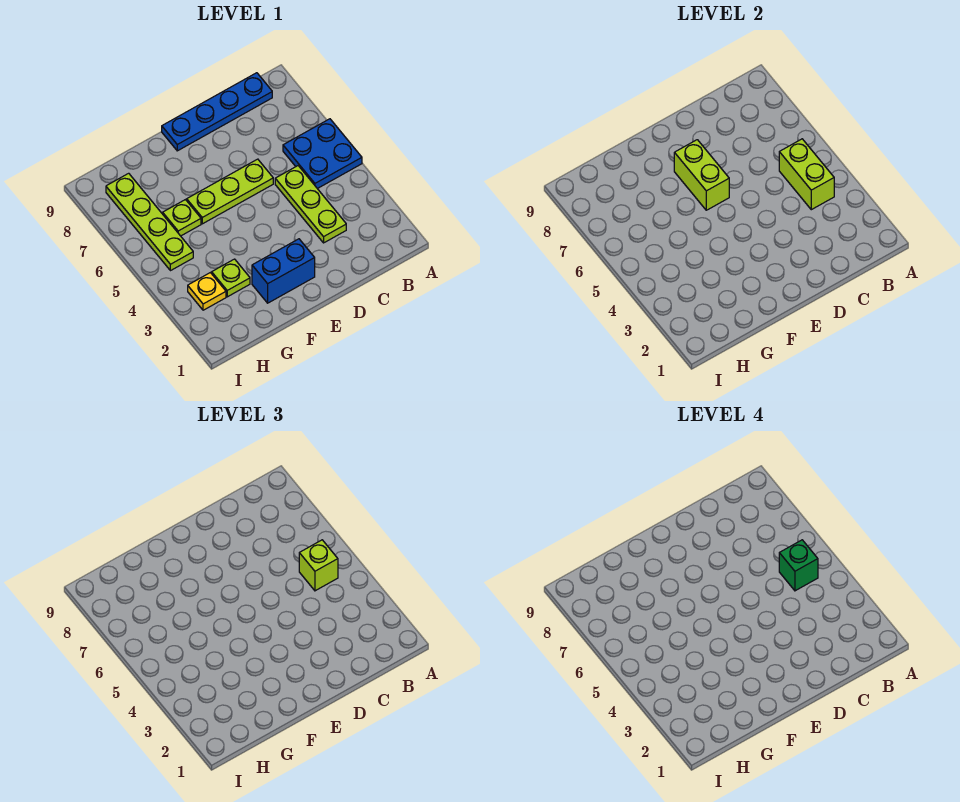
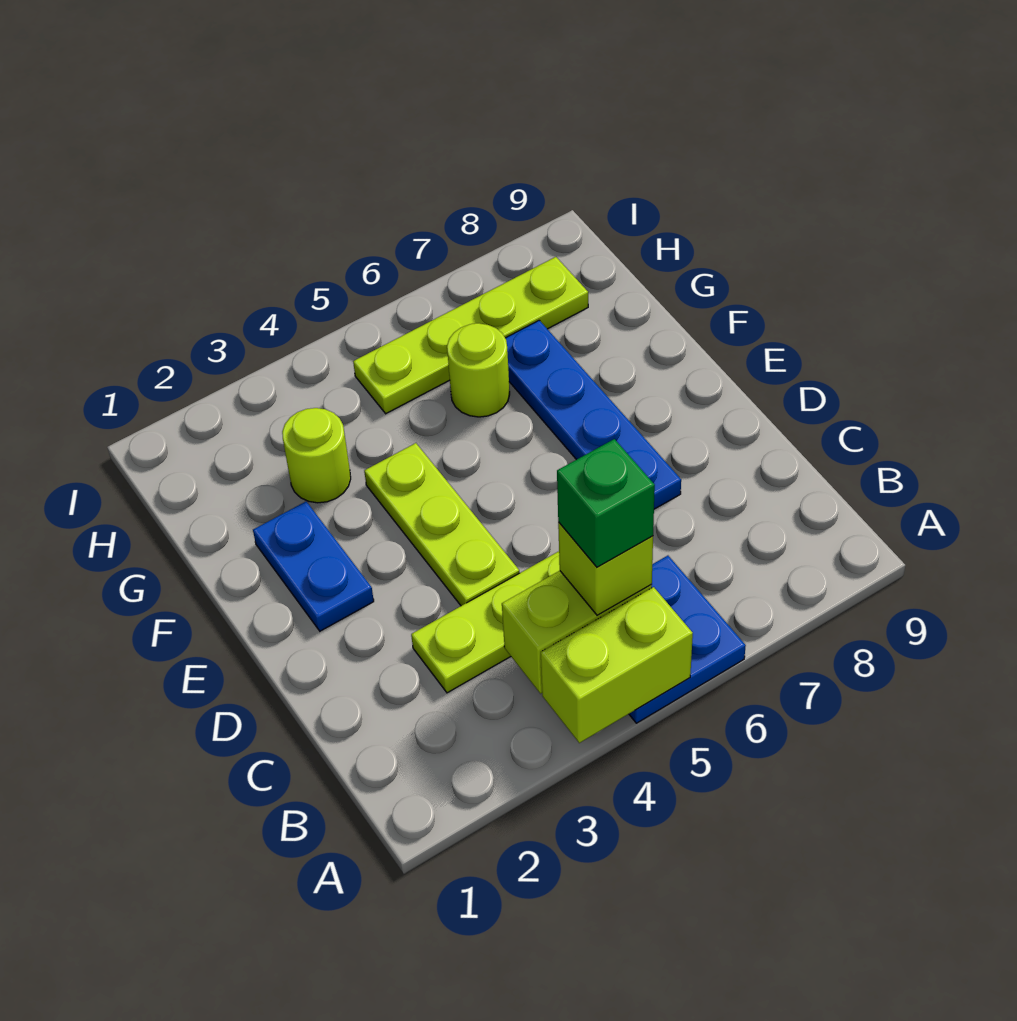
blue 1x4 plate [162,73,272,151] -> blue 1x4 plate moved to [505,320,681,509]
lime 1x3 plate [187,159,273,224] -> lime 1x3 plate moved to [364,443,519,606]
blue 1x2 brick [252,239,315,303] -> blue 1x2 plate [253,502,374,631]
lime 1x2 brick [674,140,729,210] -> lime 1x2 brick moved to [541,587,693,743]
lime 1x1 plate [212,259,250,297] -> lime 1x1 round brick [282,408,351,503]
lime 1x1 plate [163,200,201,236] -> lime 1x1 round brick [447,323,510,417]
yellow 1x1 plate [188,273,226,310] -> none

